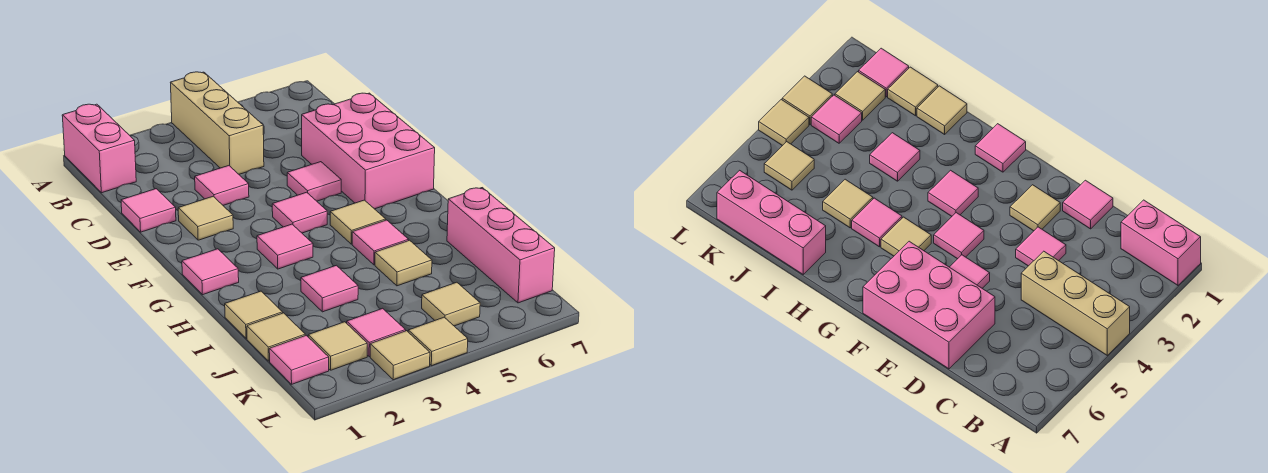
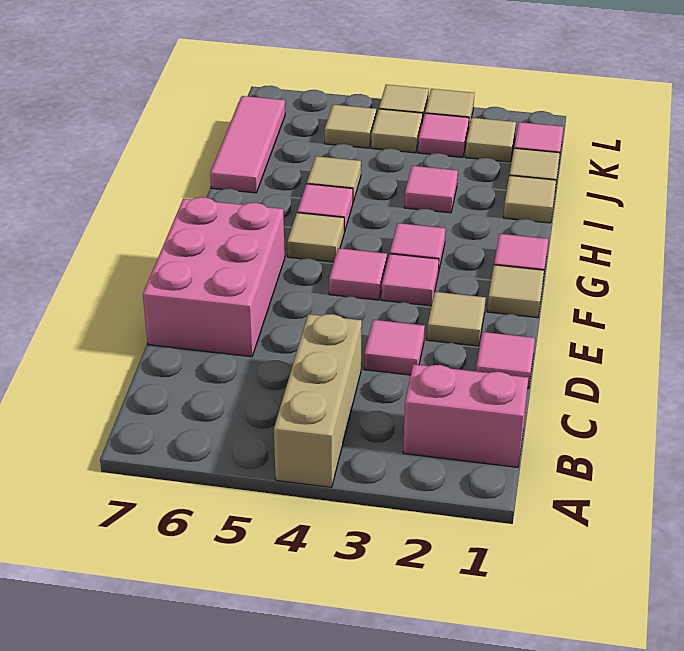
pink 1x2 brick [62,104,136,193] -> pink 1x2 brick turned to [403,364,528,467]
pink 1x1 tile [287,162,341,201] -> pink 1x1 tile moved to [381,254,439,306]
none -> tan 1x1 tile [487,265,544,318]
pink 1x3 brick [447,188,555,303] -> pink 1x3 tile [210,96,285,193]
none -> tan 1x1 tile [371,109,423,153]

